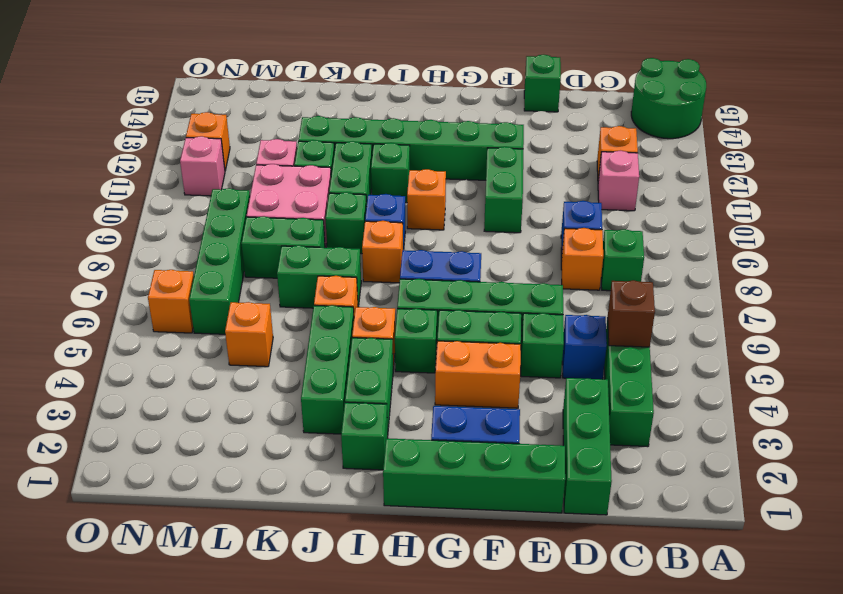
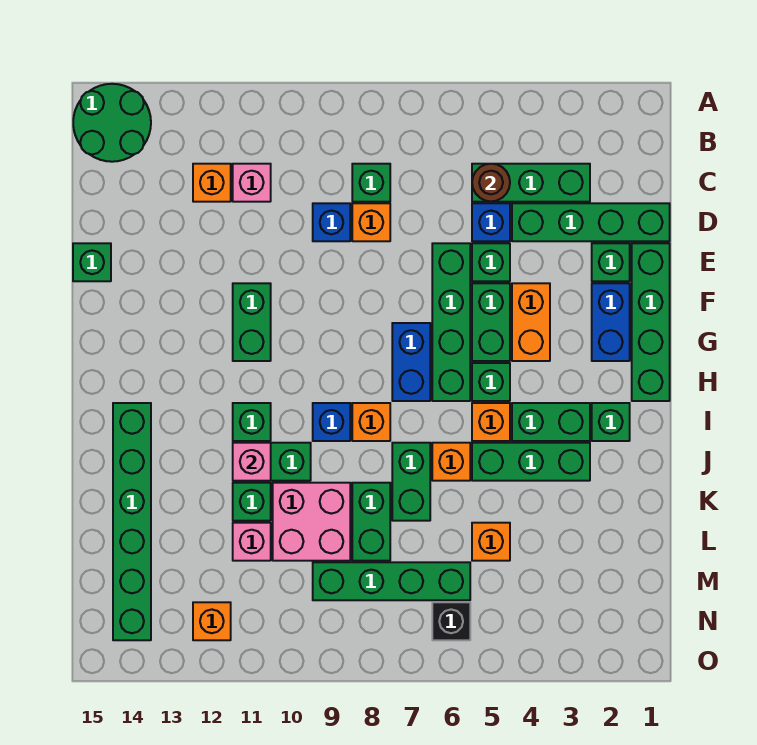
brown 1x1 brick [608,280,655,347] -> brown 1x1 round brick [472,164,510,202]
green 1x3 brick [563,378,612,515] -> green 1x4 brick [512,203,670,241]
green 1x2 brick [484,147,523,233] -> green 1x2 brick turned to [233,283,271,361]
green 1x6 brick [298,116,524,180] -> green 1x6 brick moved to [113,403,151,640]
orange 1x1 brick [407,169,446,230] -> none
green 1x1 brick [326,192,367,254] -> green 1x1 brick moved to [592,243,630,281]
orange 1x1 brick [148,270,194,333] -> black 1x1 brick [432,602,470,640]
pink 1x1 brick [180,136,225,196] -> pink 1x1 brick moved to [233,443,271,481]

